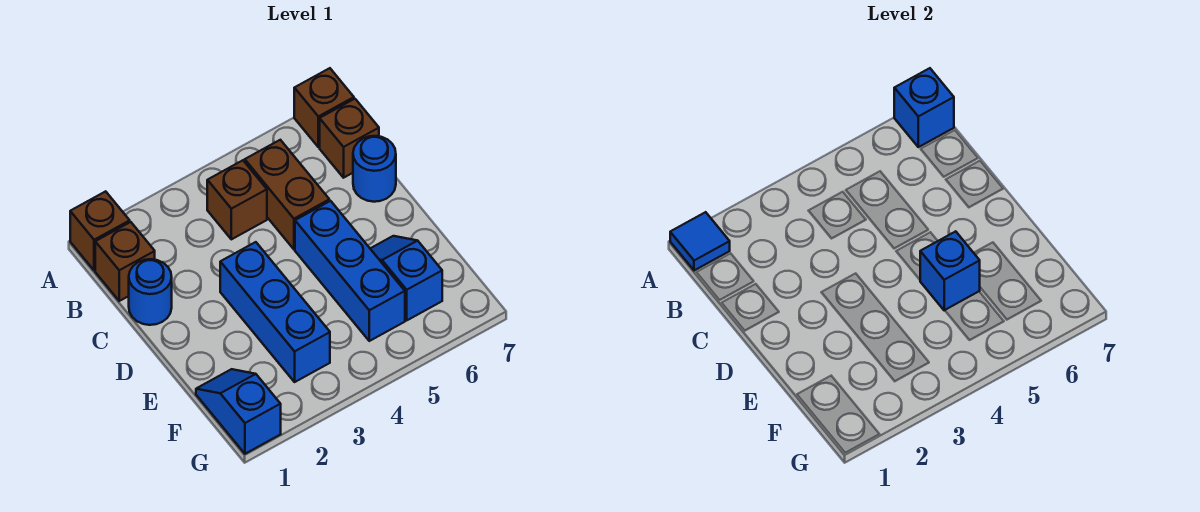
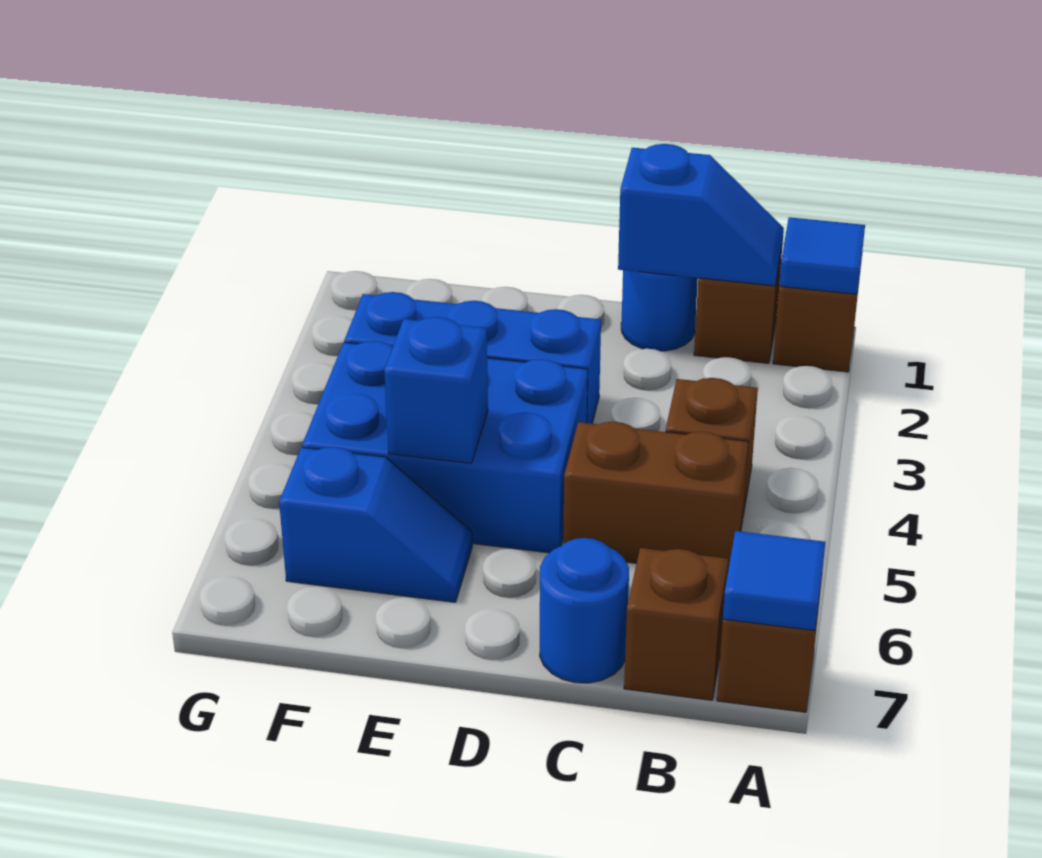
blue 1x1 brick [894,68,954,147] -> blue 1x1 tile [723,531,825,631]
blue 1x3 brick [295,201,405,341] -> blue 2x3 brick [302,341,588,553]
blue 1x2 slope [196,369,281,454] -> blue 1x2 slope moved to [618,144,784,286]

